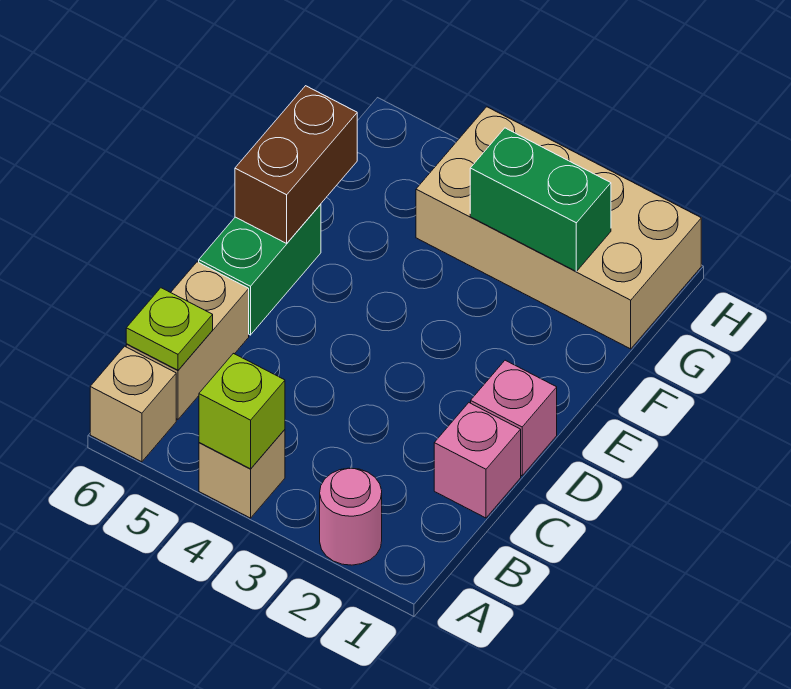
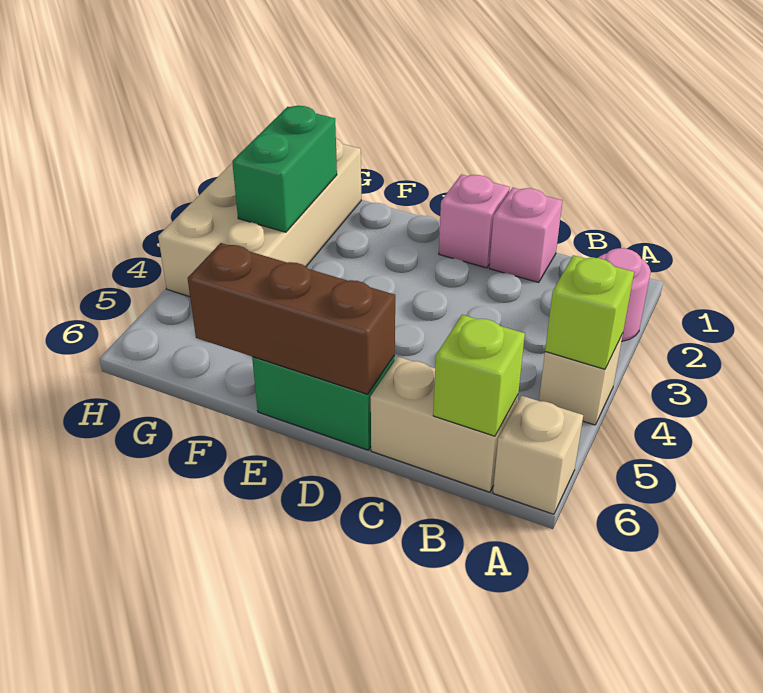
lime 1x1 plate [126,288,213,370] -> lime 1x1 brick [433,315,525,436]
brown 1x2 brick [235,86,357,243] -> brown 1x3 brick [188,243,395,394]

